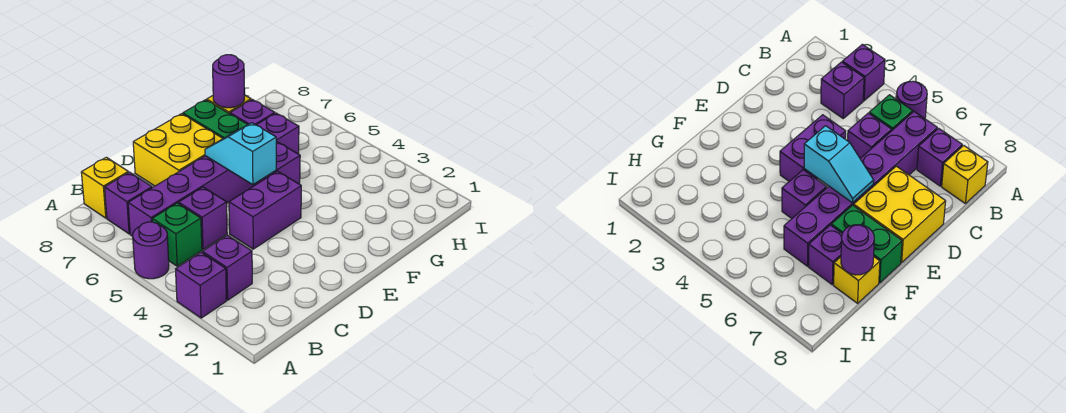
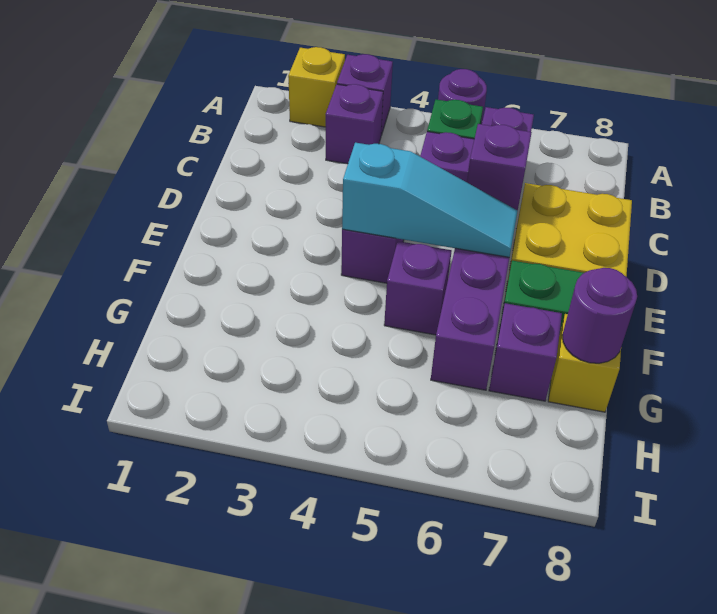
purple 1x1 brick [105,172,152,234] -> purple 1x1 brick moved to [467,124,532,211]
yellow 1x1 brick [81,157,128,218] -> yellow 1x1 brick moved to [288,47,345,127]
cyan 1x2 slope [205,123,276,185] -> cyan 1x3 slope [342,143,518,257]

